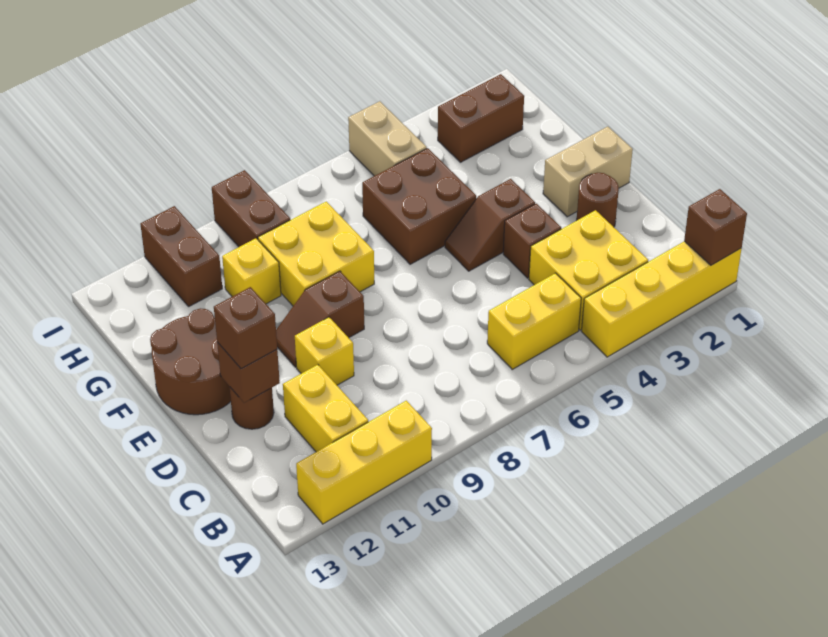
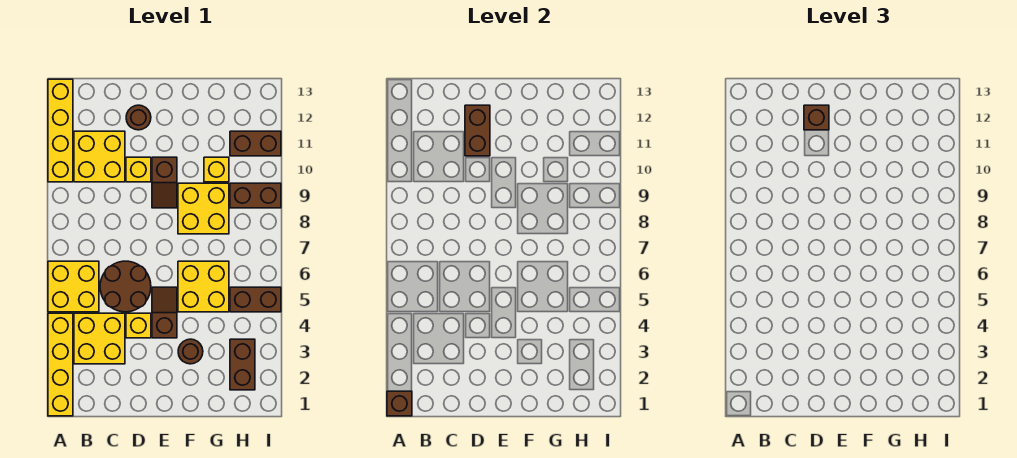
yellow 1x3 brick [296,401,432,524] -> yellow 1x4 brick [48,79,73,182]
yellow 1x2 brick [487,273,581,369] -> yellow 2x2 brick [48,261,99,312]
yellow 1x2 brick [283,365,368,452] -> yellow 2x2 brick [74,131,125,182]
brown 1x1 round brick [577,173,619,227] -> brown 1x1 round brick moved to [178,339,203,364]
brown 1x1 brick [503,204,561,278] -> yellow 1x1 brick [126,313,151,338]
brown 1x1 brick [217,342,280,403] -> brown 1x2 brick [465,105,490,156]
tan 1x2 brick [543,127,633,217] -> none
brown 1x2 slope [276,271,364,367] -> brown 1x2 slope turned to [152,157,177,208]
brown 2x2 round brick [150,308,231,415] -> brown 2x2 round brick moved to [100,261,151,312]
brown 2x2 brick [362,148,476,264] -> yellow 2x2 brick [178,261,229,312]
tan 1x2 brick [348,101,427,176] -> brown 1x2 brick [230,287,281,312]

